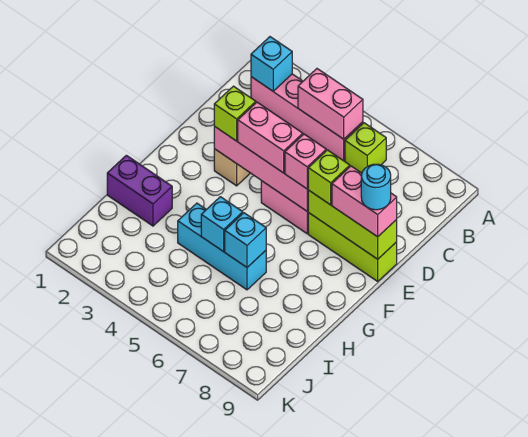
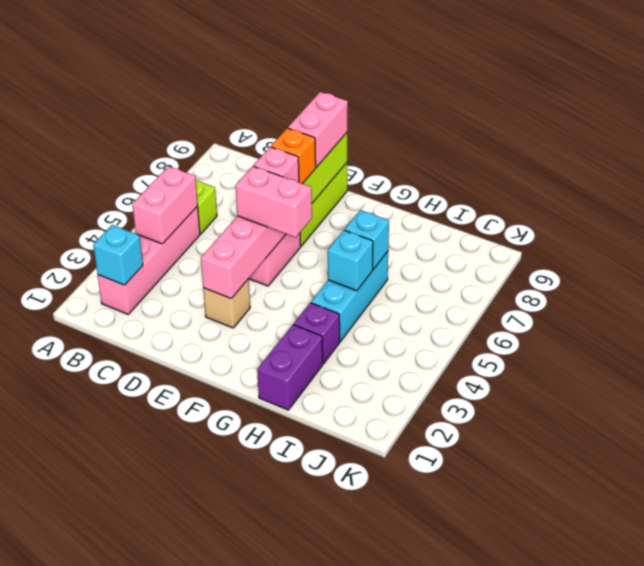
lime 1x1 brick [214,86,256,141] -> none
pink 1x2 brick [238,102,303,173] -> pink 1x2 brick turned to [236,166,312,237]
lime 1x1 brick [308,150,350,205] -> orange 1x1 brick [271,128,316,184]
cyan 1x1 round brick [361,164,391,210] -> none
none -> purple 1x1 brick [294,303,340,364]

